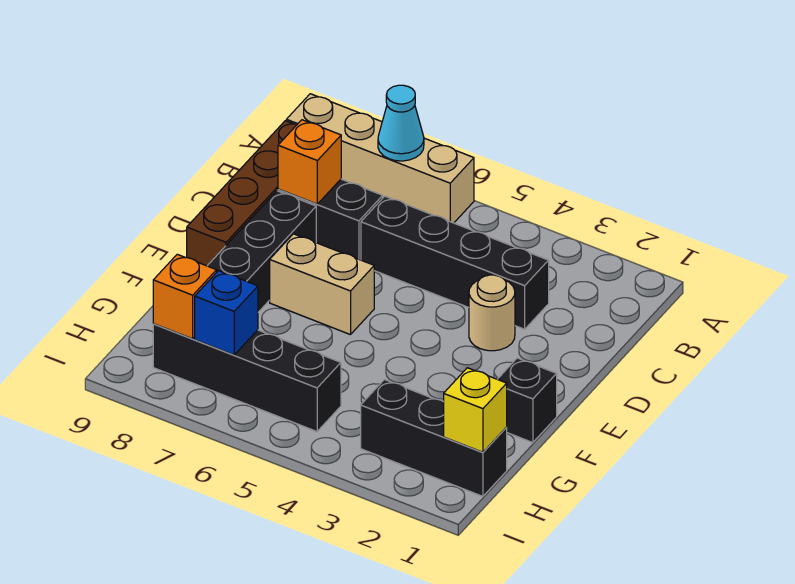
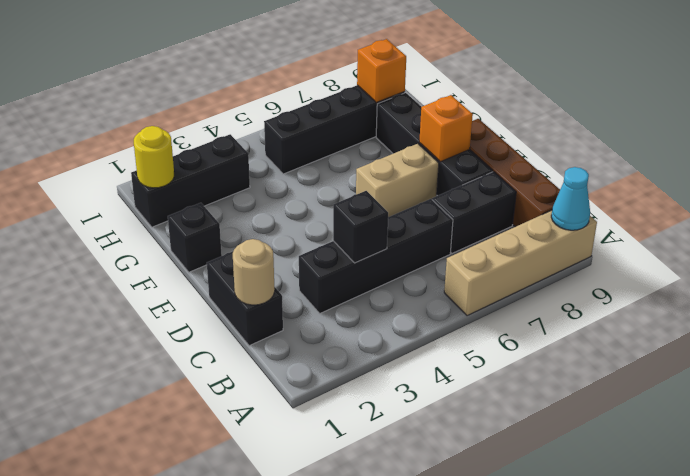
cyan 1x1 cone [378,85,424,161] -> cyan 1x1 cone moved to [551,167,590,230]
none -> black 1x2 brick [207,252,283,346]
none -> black 1x1 brick [333,191,388,263]
orange 1x1 brick [278,120,341,204] -> orange 1x1 brick moved to [419,95,473,162]
tan 1x1 round brick [469,275,515,351] -> tan 1x1 round brick moved to [233,239,275,305]
yellow 1x1 brick [444,368,507,452] -> yellow 1x1 round brick [134,126,174,188]
blue 1x1 brick [195,271,258,355] -> none

